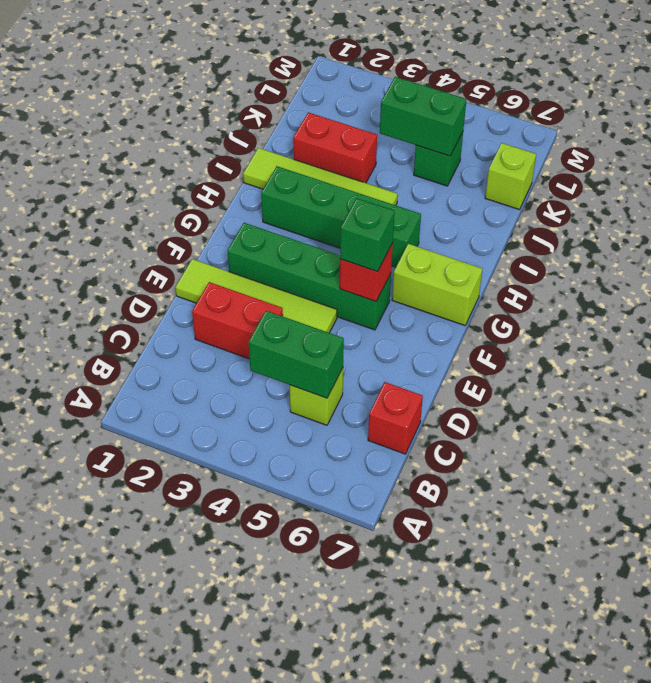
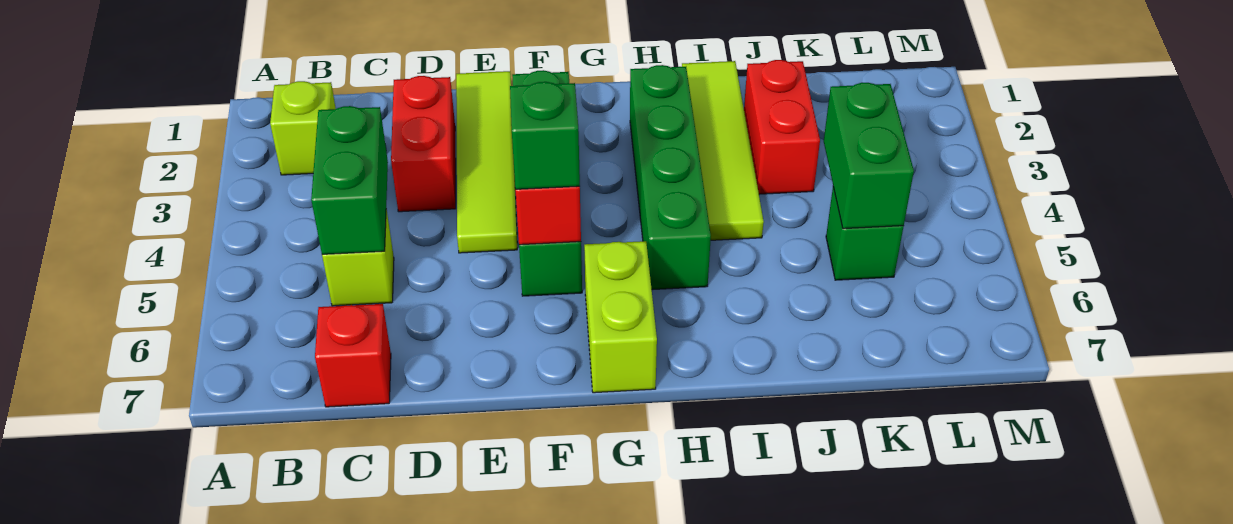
lime 1x1 brick [485,143,536,210] -> lime 1x1 brick moved to [270,81,336,175]

